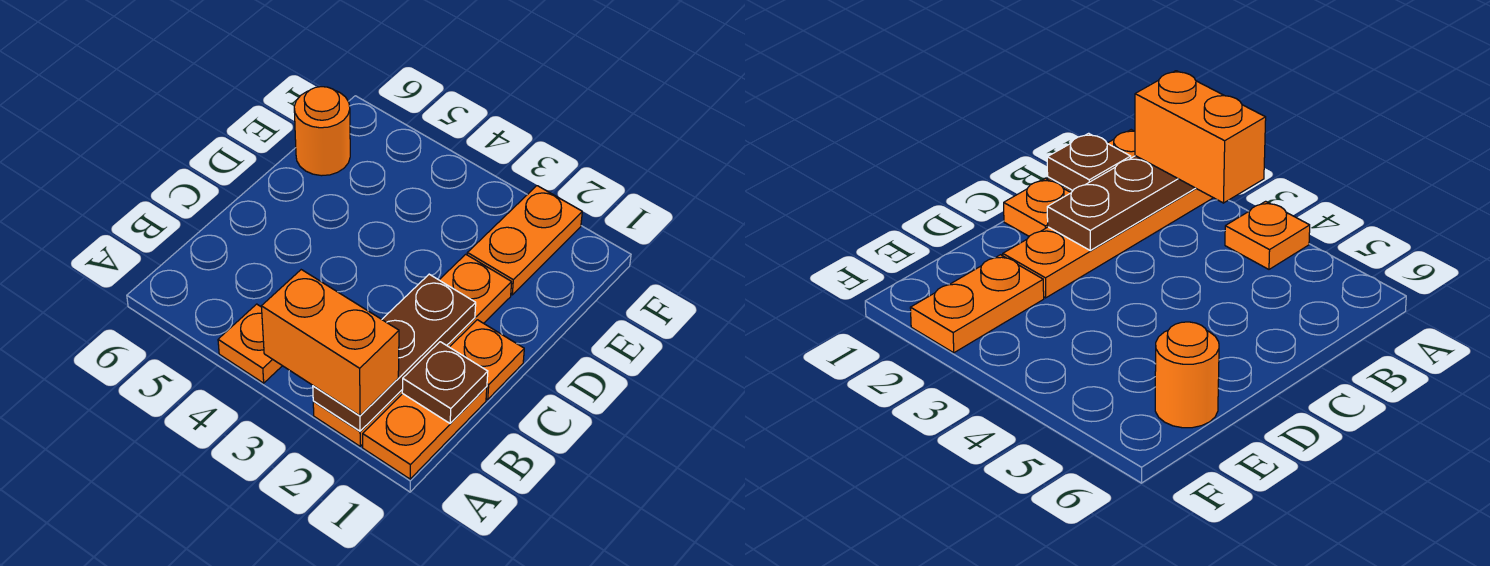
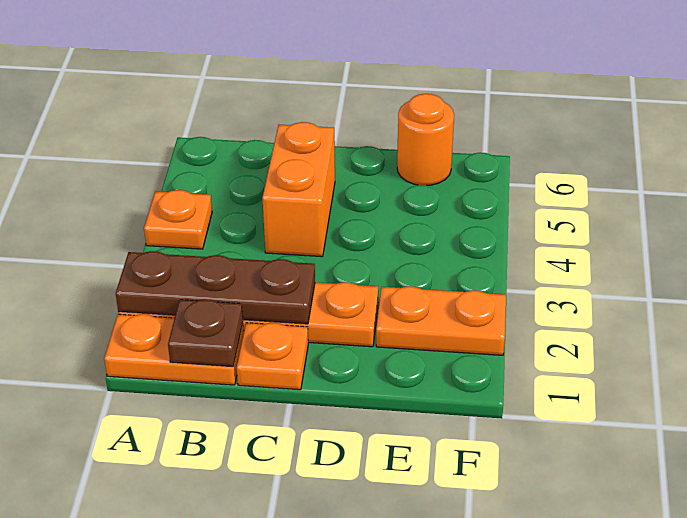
orange 1x2 brick [261,270,399,416] -> orange 1x2 brick moved to [262,122,335,257]

